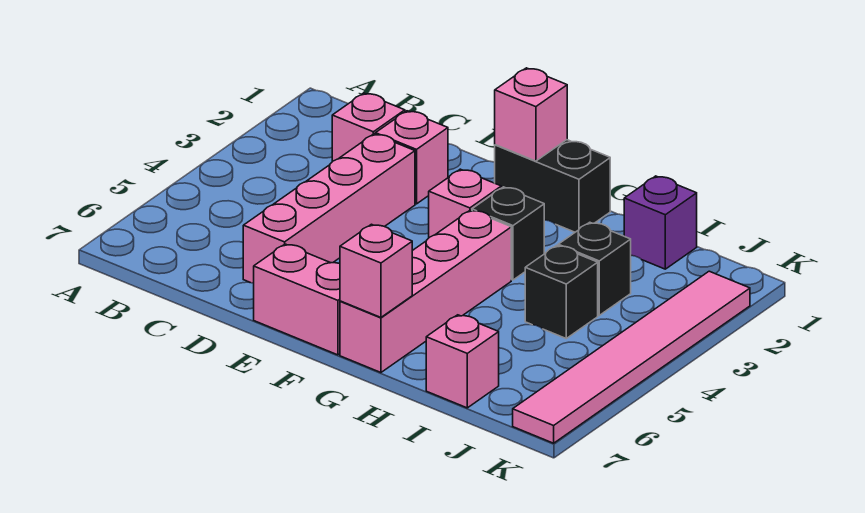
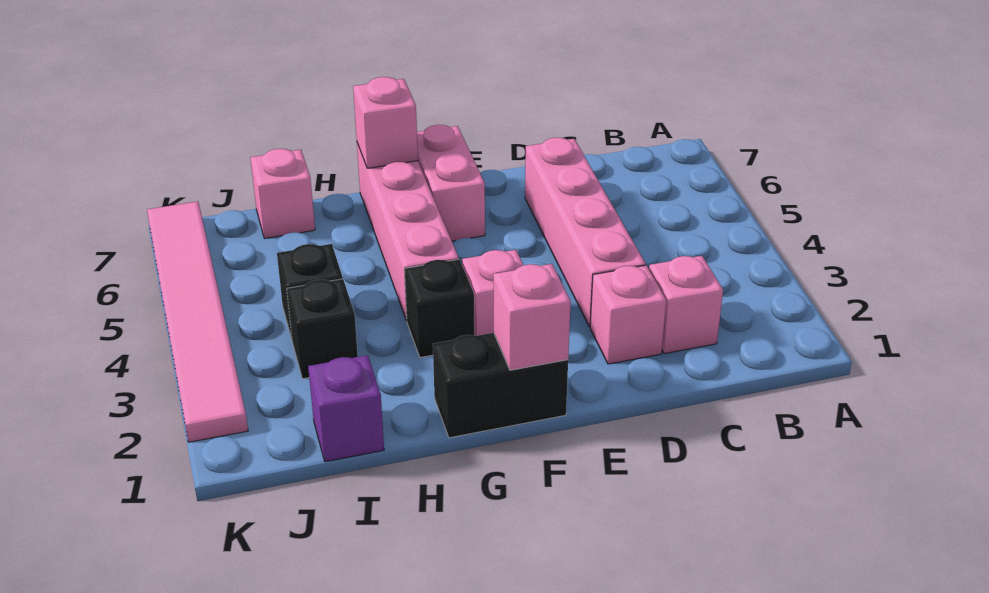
pink 1x2 brick [254,244,340,355] -> pink 1x2 brick turned to [417,125,485,241]

